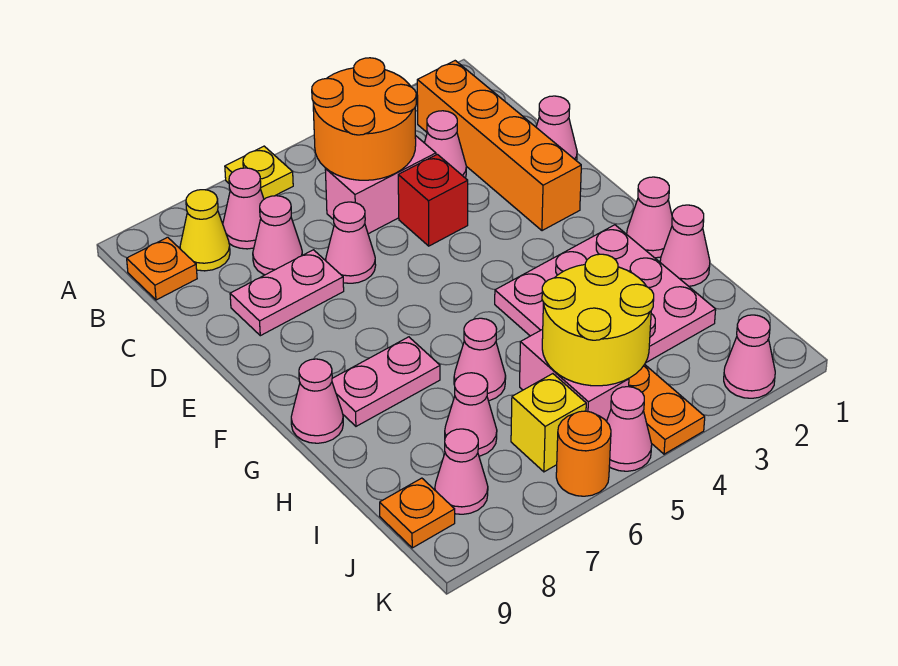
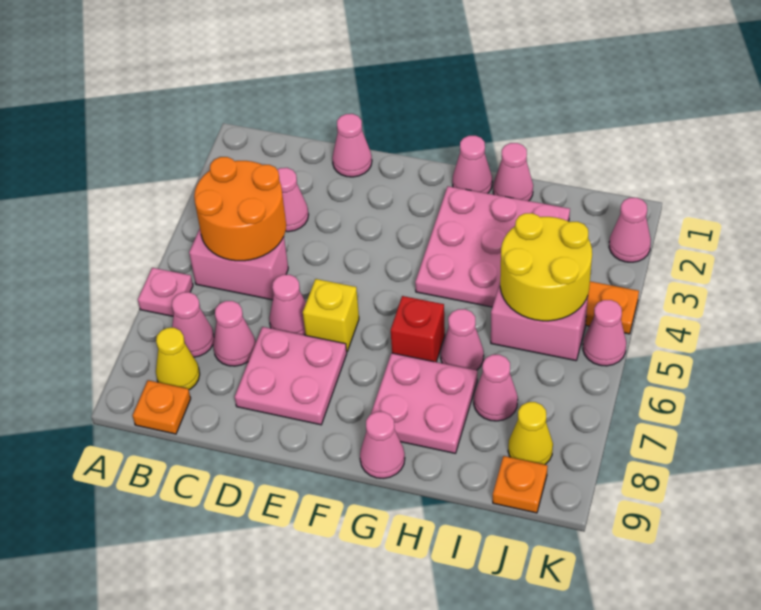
yellow 1x1 plate [225,146,293,199] -> pink 1x1 plate [138,268,193,316]
orange 1x4 brick [417,61,581,231] -> none
pink 1x2 brick [325,135,436,234] -> pink 1x2 brick turned to [189,229,288,300]
red 1x1 brick [398,154,468,246] -> red 1x1 brick moved to [391,296,445,362]
pink 1x2 plate [230,250,344,336] -> pink 2x2 plate [235,327,347,425]
pink 1x2 plate [332,337,440,426] -> pink 2x2 plate [371,353,477,453]
yellow 1x1 brick [511,374,586,472] -> yellow 1x1 brick moved to [303,279,359,351]
pink 1x1 cone [435,429,488,514] -> yellow 1x1 cone [508,402,553,465]
orange 1x1 round brick [556,411,611,496] -> none

